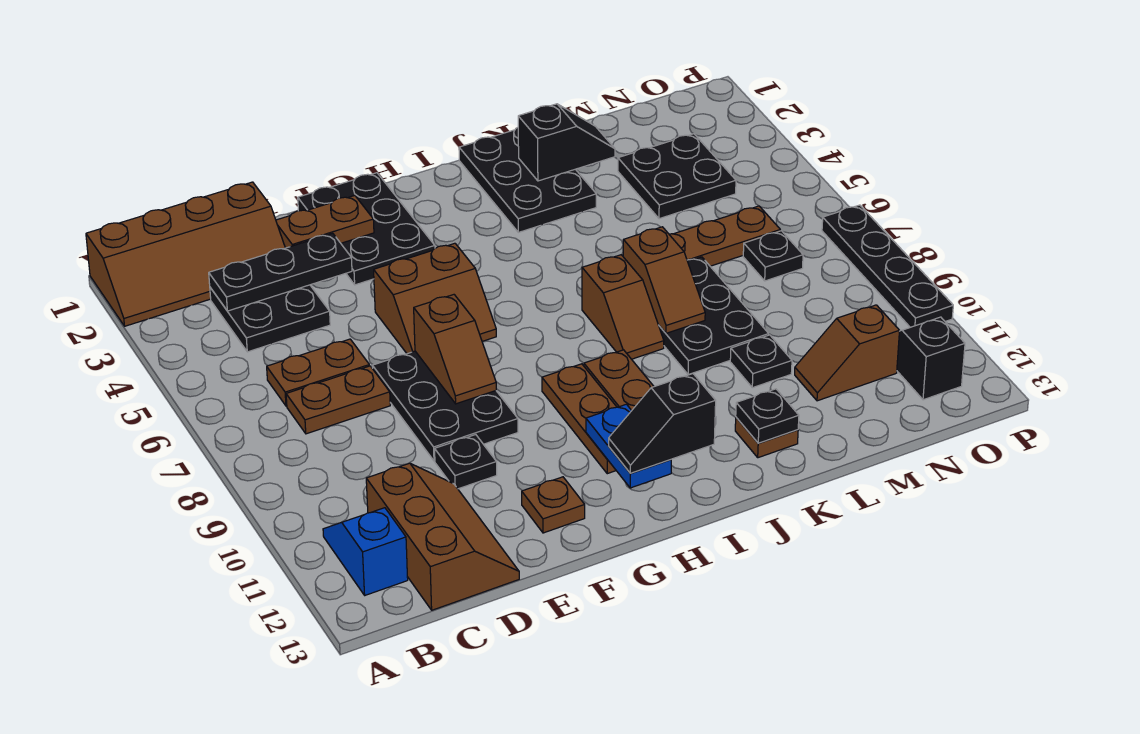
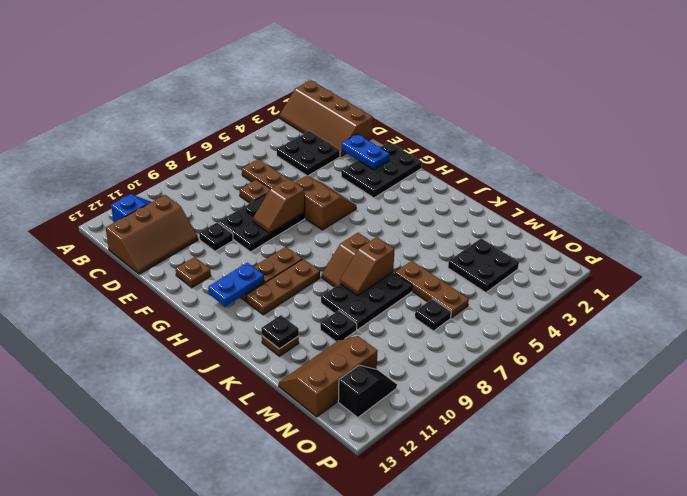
black 1x3 plate [209,233,352,311] -> none
brown 1x2 plate [286,366,390,434] -> brown 1x1 plate [240,180,270,203]
brown 1x2 plate [276,196,374,248] -> blue 1x2 plate [342,134,389,170]
brown 2x2 slope [374,243,496,354] -> brown 2x2 slope turned to [295,176,356,230]
black 1x2 slope [609,374,716,473] -> none
black 2x3 plate [459,128,596,232] -> none
black 1x2 slope [518,104,615,181] -> none
brown 1x2 slope [795,305,900,401] -> brown 2x3 slope [279,336,378,417]
black 1x4 plate [822,205,953,327] -> none

